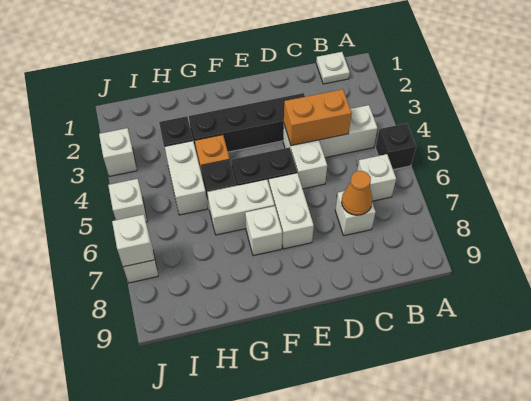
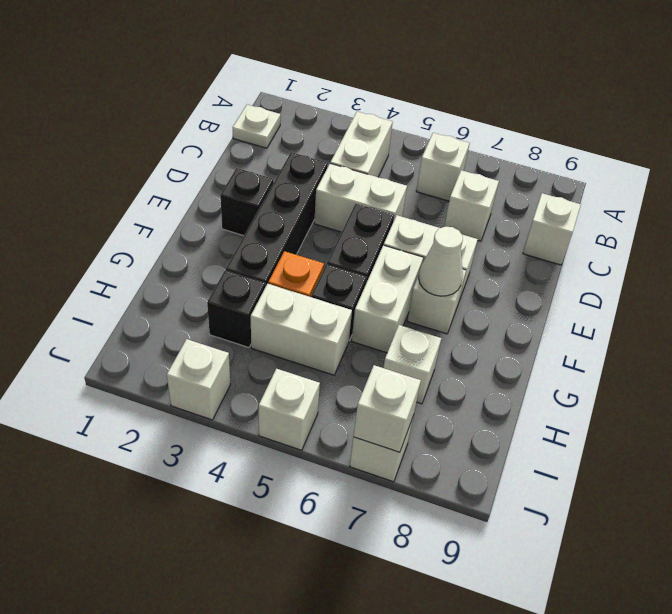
black 1x1 brick [376,123,416,170] -> black 1x1 brick moved to [220,168,274,236]
orange 1x2 brick [284,89,352,146] -> none
orange 1x1 cone [342,171,373,215] -> none
none -> white 1x1 brick [523,193,581,265]
none -> white 1x1 cone [419,227,463,296]
none -> white 1x1 brick [384,325,441,404]

